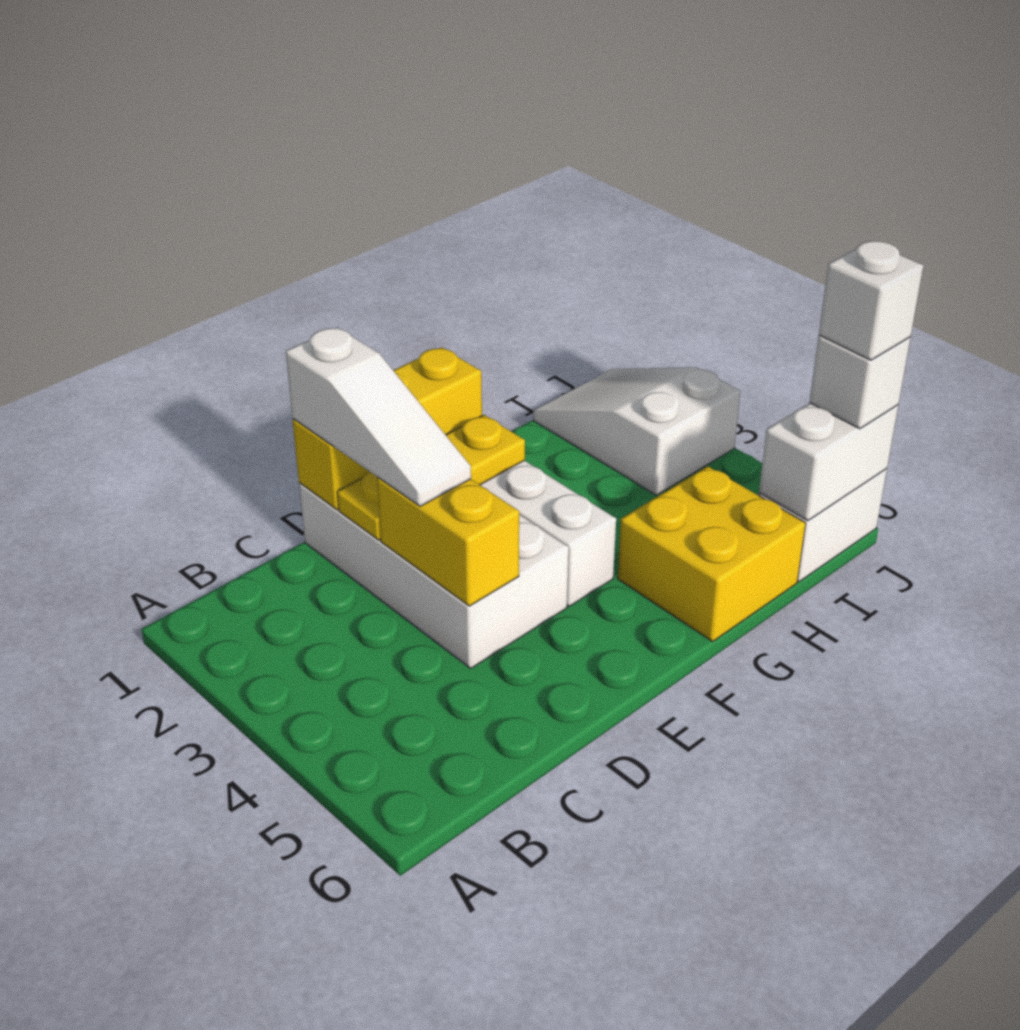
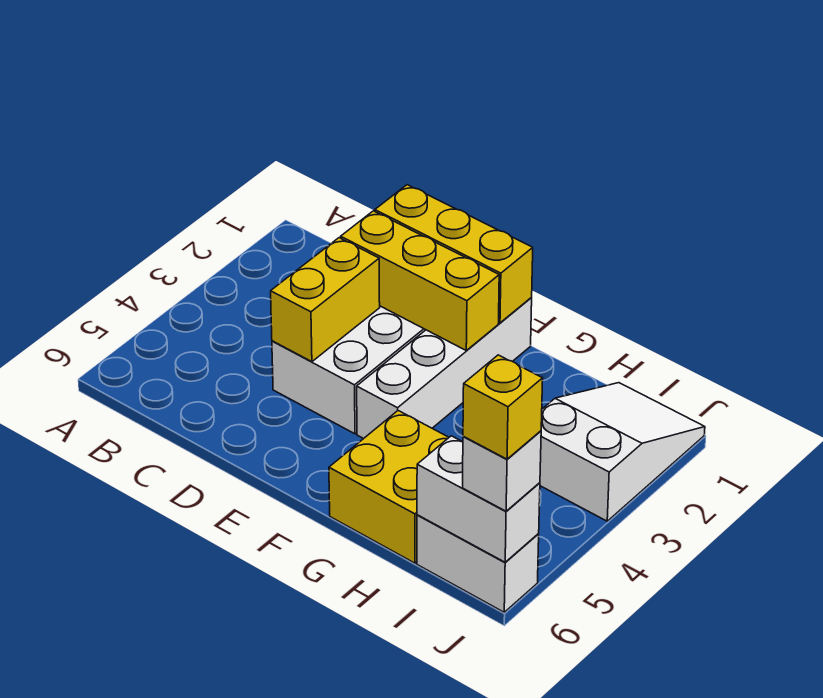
white 1x3 slope [286,327,471,506] -> none
yellow 1x3 plate [337,415,525,540] -> yellow 1x3 brick [341,211,499,350]
white 1x1 brick [819,241,923,360] -> yellow 1x1 brick [463,355,543,459]

